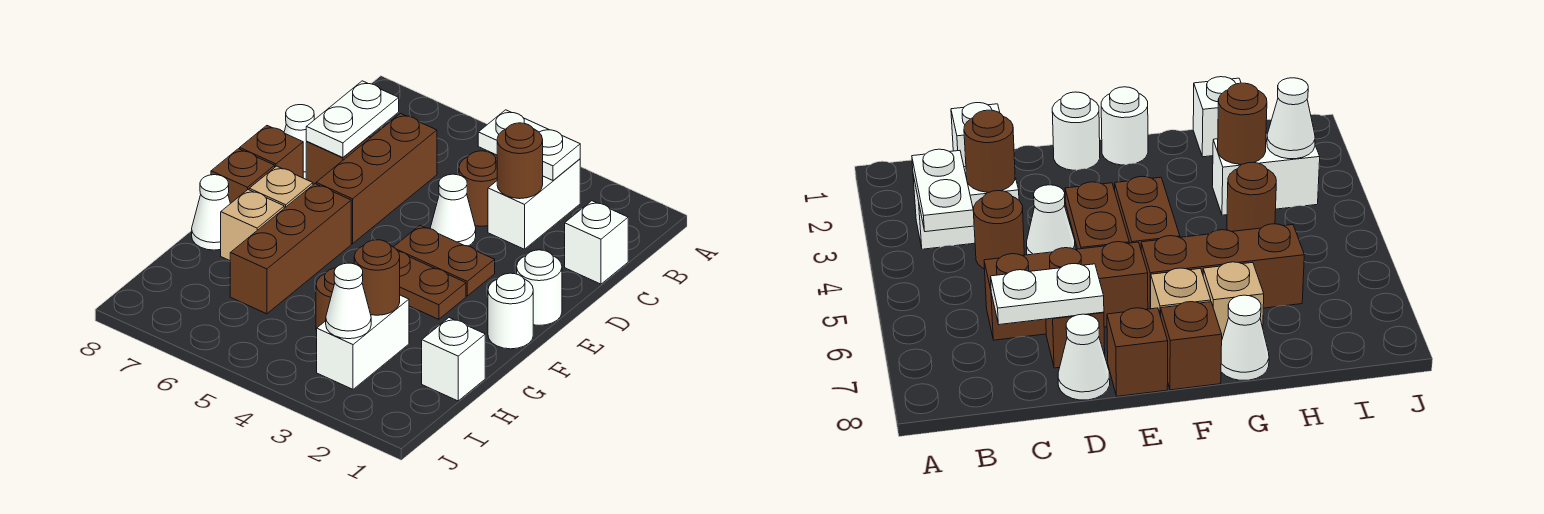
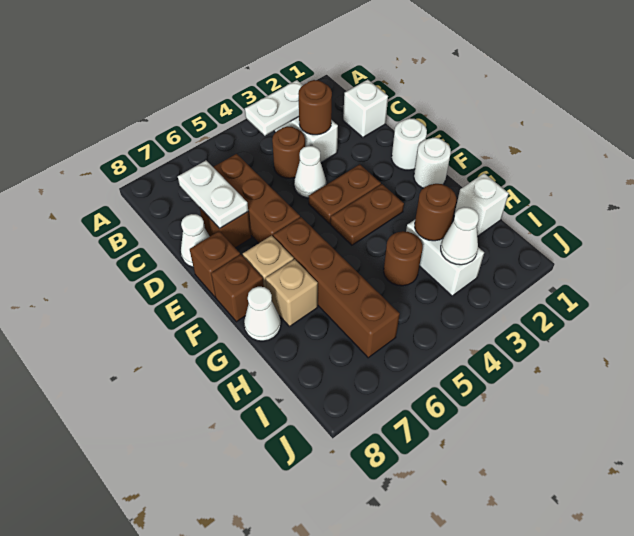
brown 1x3 brick [230,184,351,314] -> brown 1x4 brick [273,217,400,358]

